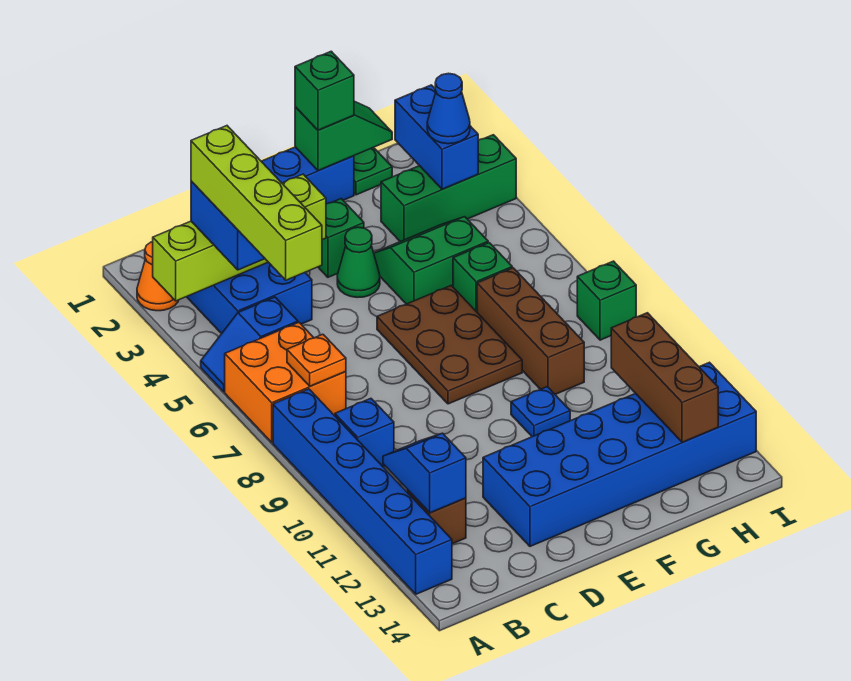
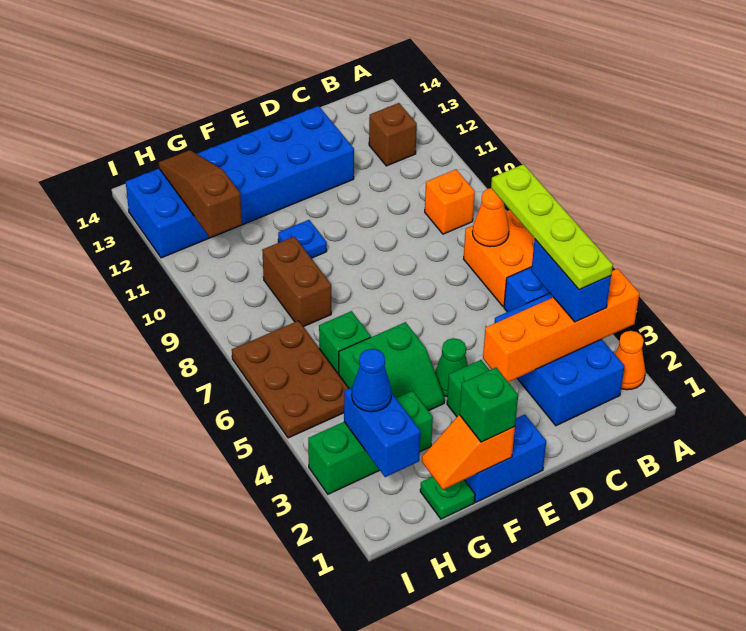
lime 1x4 brick [153,174,326,301] -> orange 1x4 brick [483,269,639,382]
blue 1x6 brick [273,389,452,594] -> none
lime 1x4 brick [191,126,322,280] -> lime 1x4 plate [491,164,613,290]
orange 1x1 plate [287,334,346,386] -> orange 1x1 cone [472,188,509,247]
blue 1x1 brick [335,398,394,467] -> orange 1x1 brick [425,169,475,234]
blue 1x2 slope [383,433,466,513] -> none
brown 2x3 plate [377,285,522,404] -> brown 2x3 plate moved to [232,321,349,438]
green 1x2 slope [295,101,392,170] -> orange 1x2 slope [422,415,515,489]
brown 1x3 brick [477,268,584,394] -> brown 1x2 brick [262,237,331,327]
brown 1x3 brick [611,313,718,442] -> brown 1x3 slope [159,150,242,237]
green 1x1 brick [577,261,636,340] -> none

